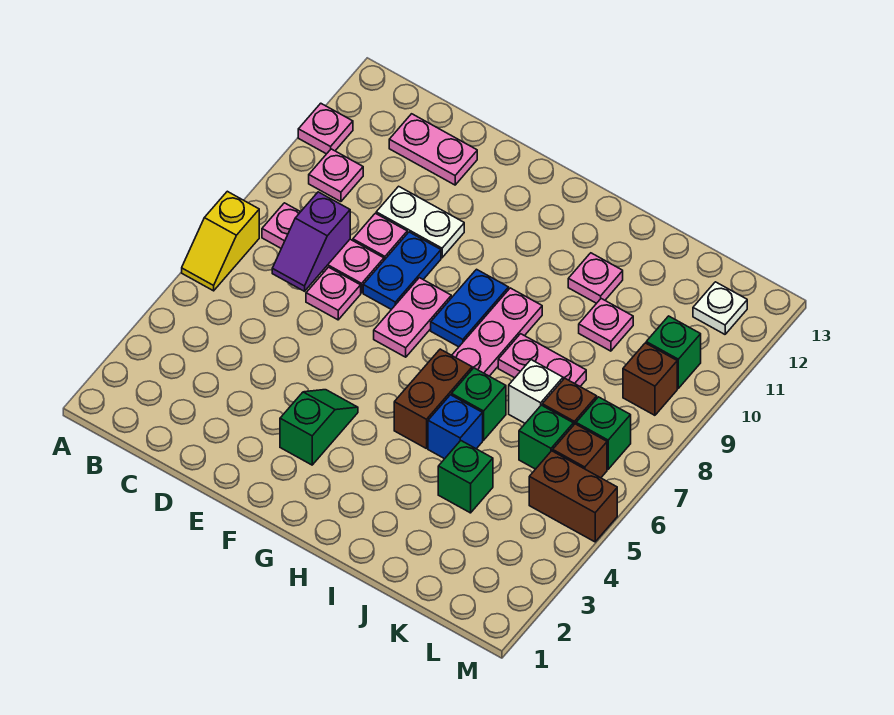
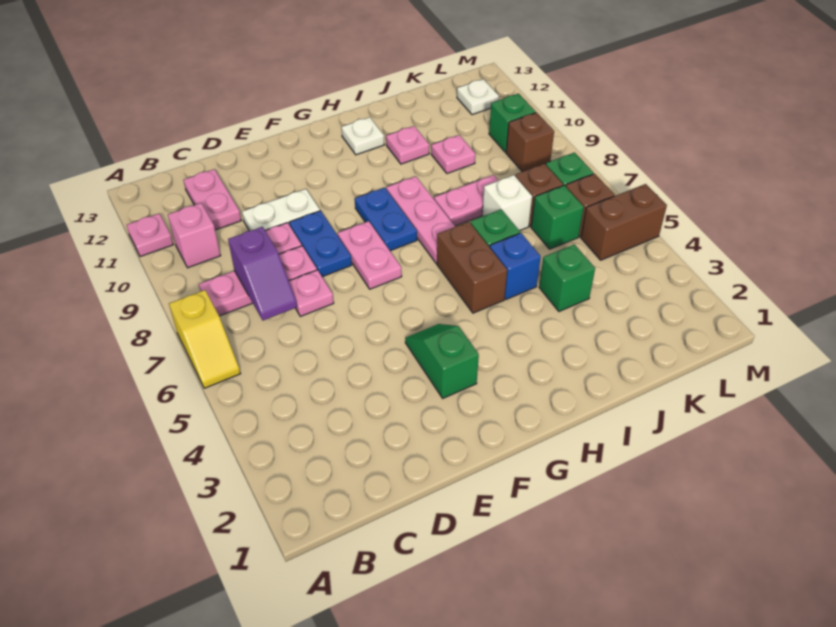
pink 1x1 plate [309,149,363,202] -> pink 1x1 brick [168,203,221,268]
pink 1x2 plate [389,114,477,185] -> pink 1x2 plate turned to [184,169,241,230]
none -> white 1x1 plate [341,117,384,155]

